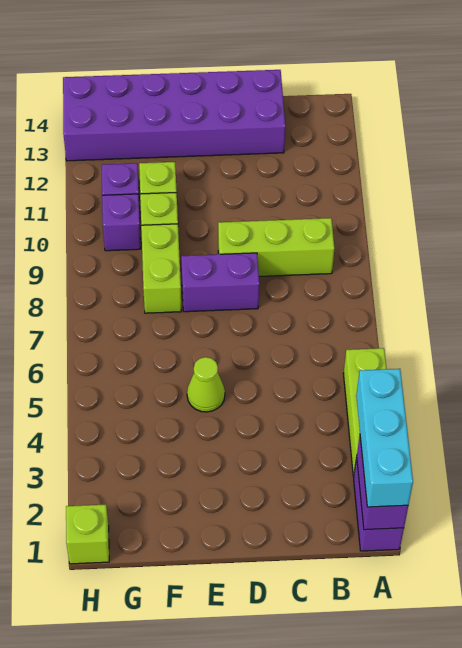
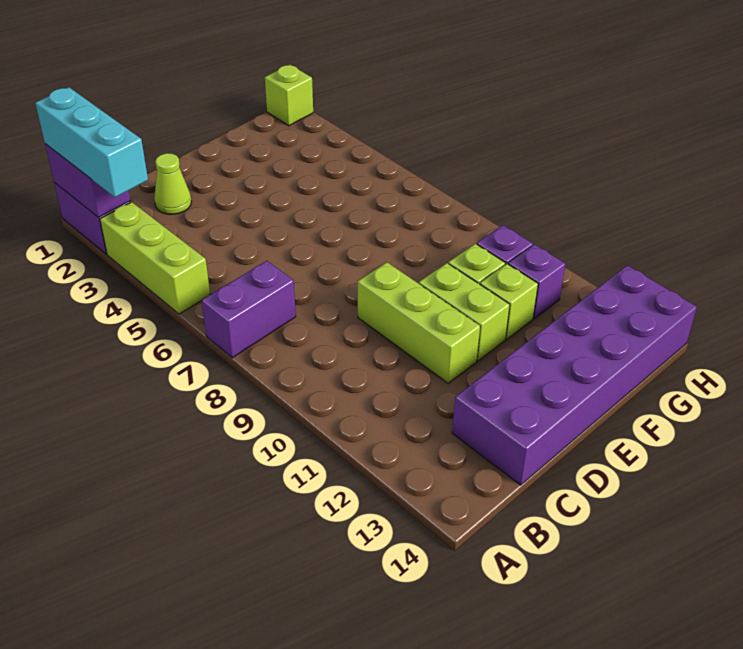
lime 1x3 brick [218,218,334,276] -> lime 1x3 brick turned to [358,262,480,383]
purple 1x2 brick [181,253,259,312] -> purple 1x2 brick moved to [202,261,296,358]
lime 1x1 cone [187,357,225,412] -> lime 1x1 cone moved to [154,153,191,214]
lime 1x2 brick [141,224,181,313] -> lime 1x2 brick moved to [419,263,510,361]

